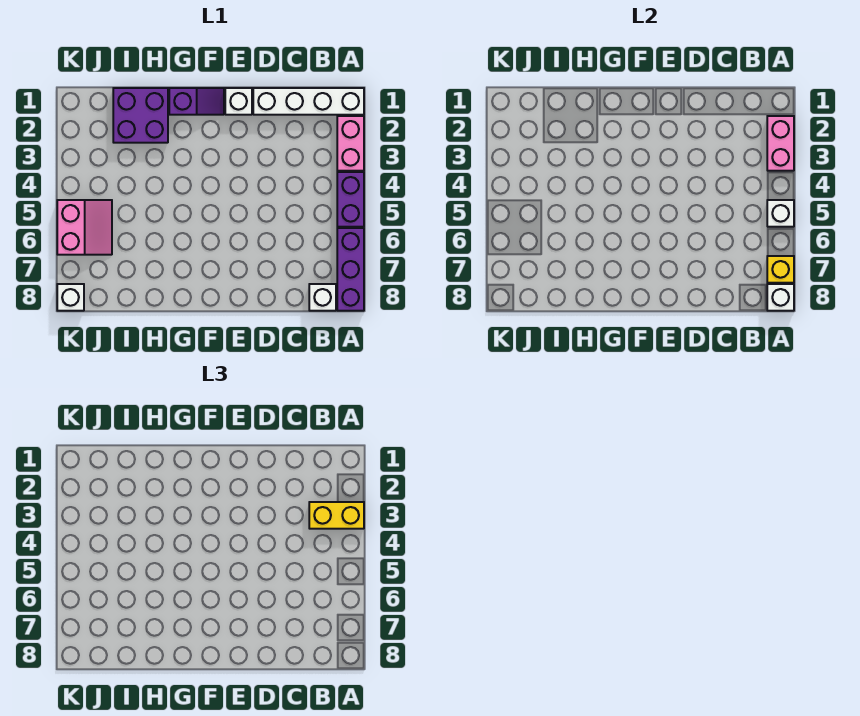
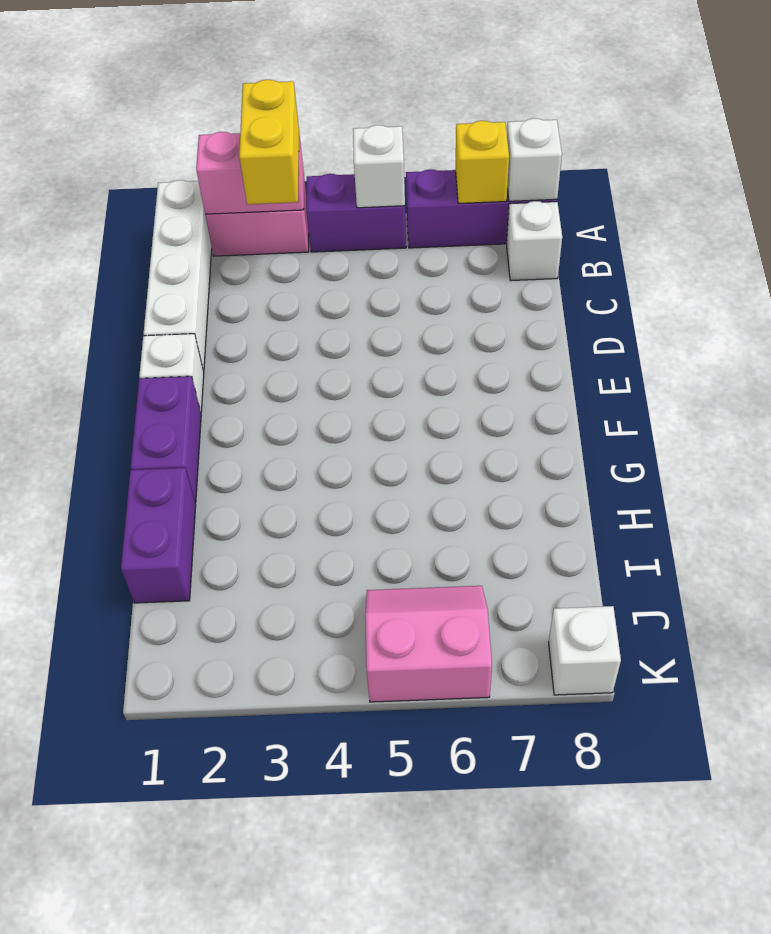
purple 1x2 slope [169,88,224,115] -> purple 1x2 brick [131,376,201,502]
purple 2x2 brick [113,88,168,143] -> purple 1x2 brick [121,468,196,603]

